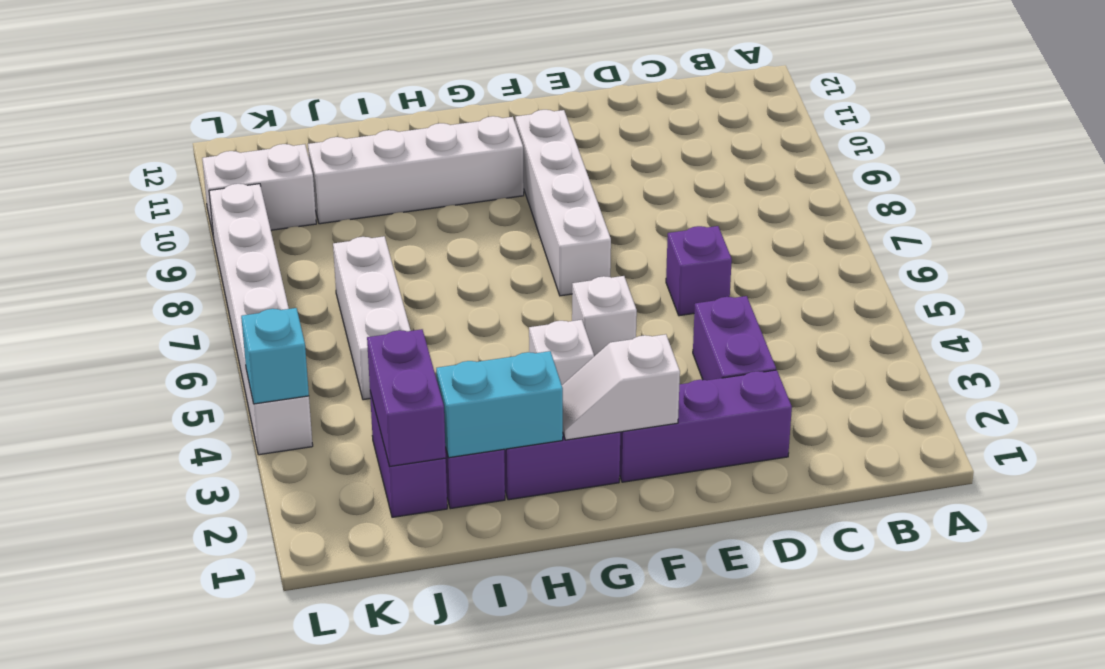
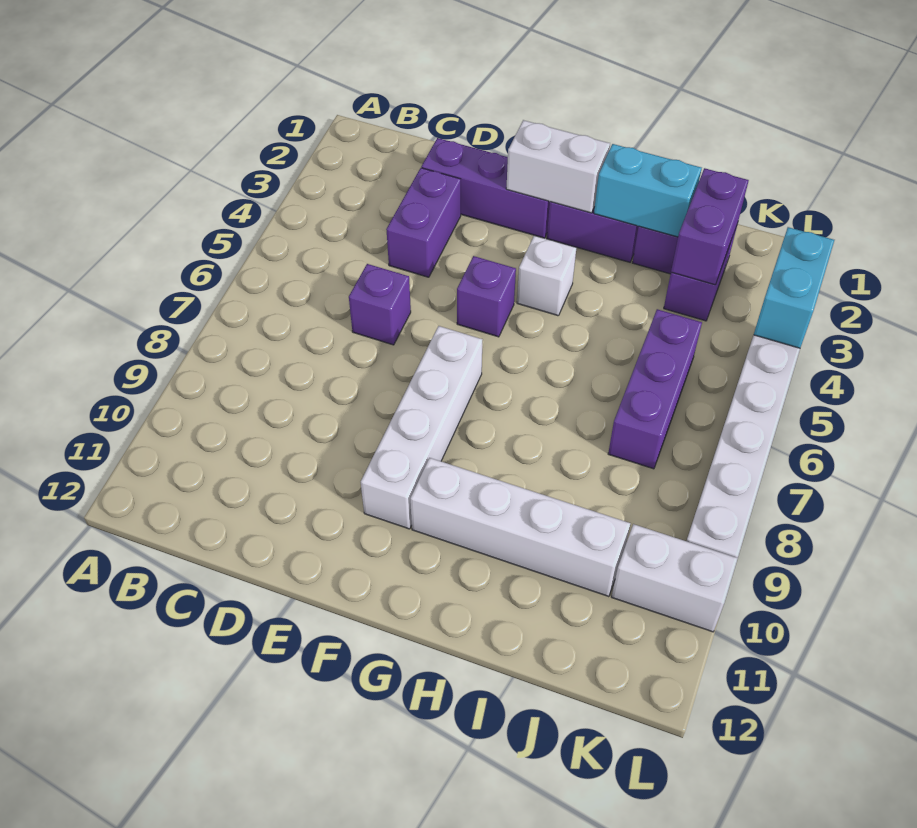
white 1x2 slope [562,334,680,440] -> white 1x2 brick [506,120,610,213]
white 1x1 brick [572,276,637,356] -> purple 1x1 brick [457,256,516,337]
white 1x3 brick [333,236,411,400] -> purple 1x3 brick [608,309,702,469]
cyan 1x1 brick [241,308,309,404] -> cyan 1x2 brick [754,227,834,348]

